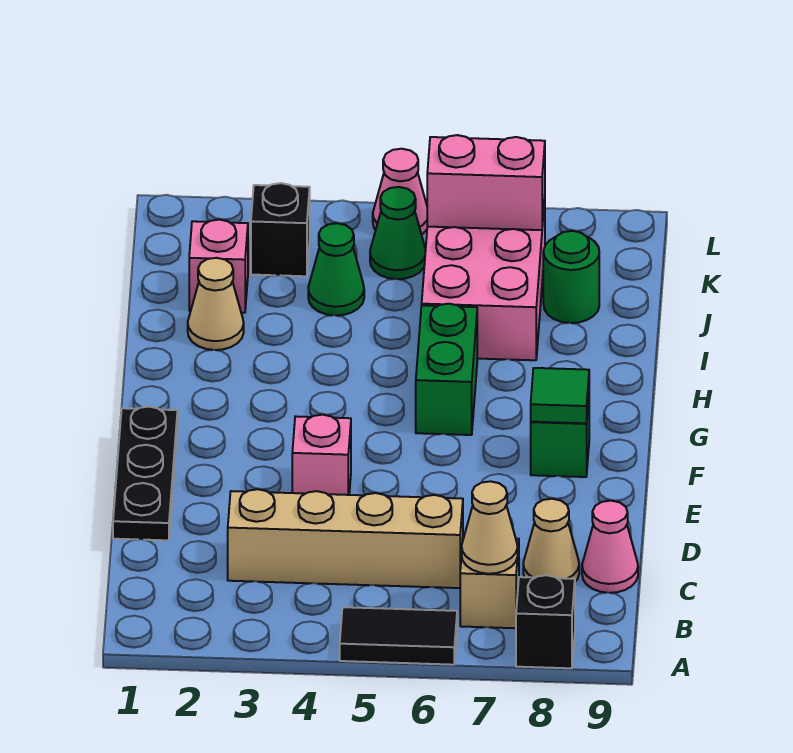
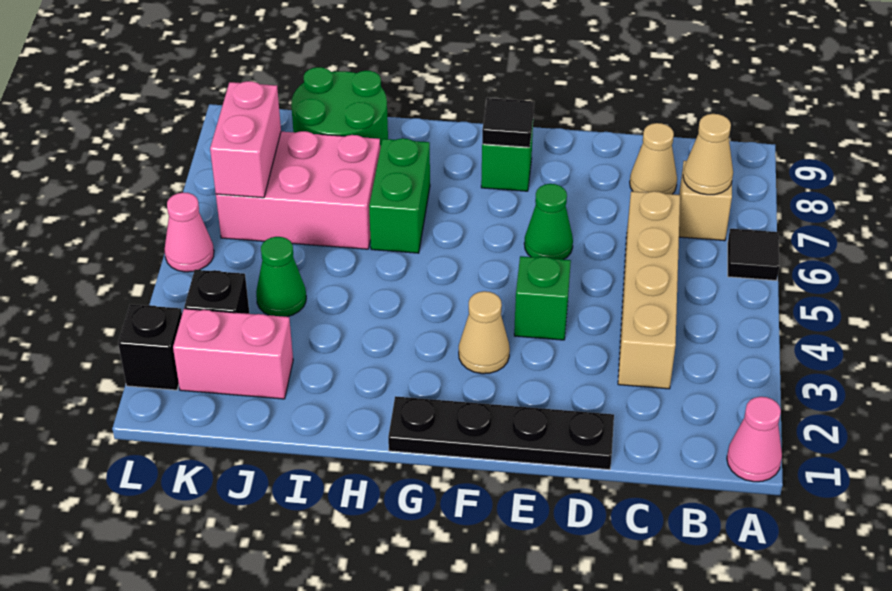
black 1x2 tile [340,607,457,665] -> black 1x1 tile [728,229,779,281]
black 1x1 brick [516,575,575,668] -> black 1x1 brick moved to [118,304,182,390]
pink 1x1 cone [582,501,638,593] -> pink 1x1 cone moved to [727,397,782,482]
black 1x3 plate [113,407,178,540] -> black 1x4 plate [388,396,614,470]
pink 1x1 brick [292,415,351,495] -> green 1x1 brick [514,256,571,340]
green 1x1 tile [531,368,589,423] -> black 1x1 tile [482,98,534,147]
green 1x2 brick [416,304,477,435] -> green 1x2 brick turned to [369,138,430,253]
tan 1x1 cone [188,258,244,350] -> tan 1x1 cone moved to [459,291,510,374]
pink 1x1 brick [189,220,248,313] -> pink 1x2 brick [173,309,293,399]
green 1x1 round brick [543,231,599,323] -> green 2x2 round brick [291,67,388,148]
green 1x1 cone [370,187,426,279] -> green 1x1 cone moved to [524,184,573,260]

